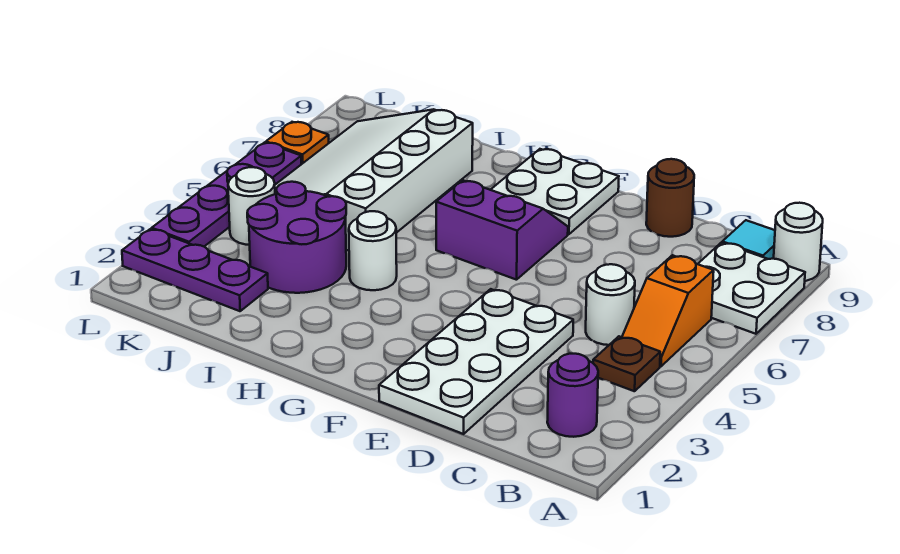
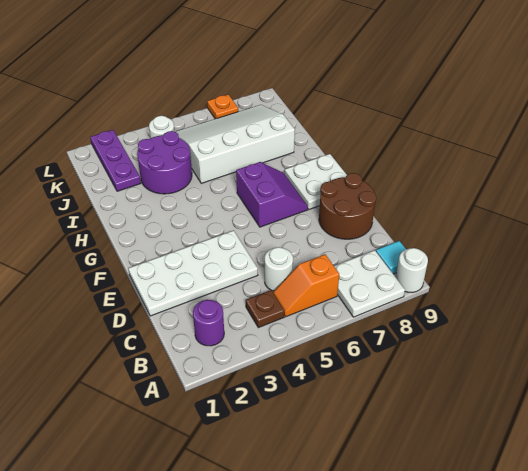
brown 1x1 round brick [646,159,694,237] -> brown 2x2 round brick [319,173,376,239]
white 1x1 round brick [349,211,397,290] -> none
purple 1x4 plate [152,142,301,246] -> none

